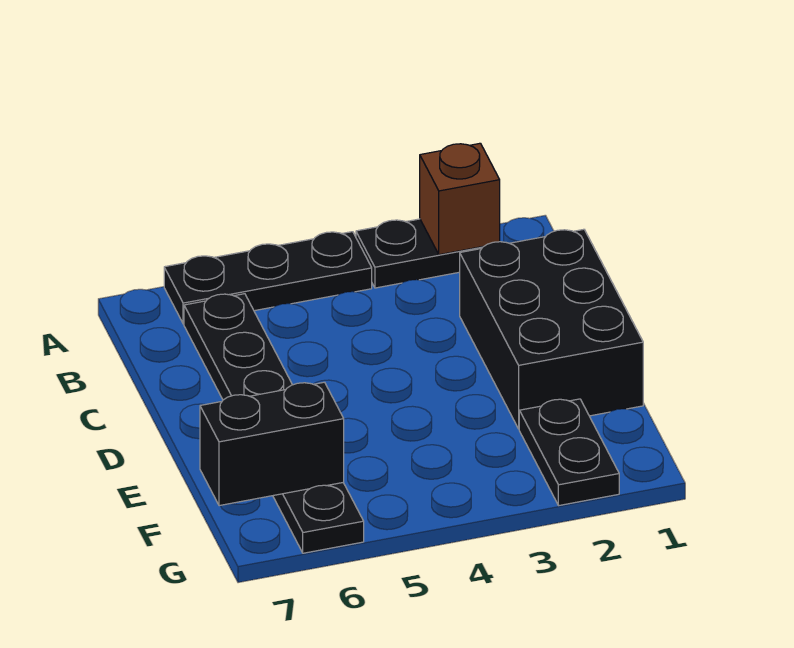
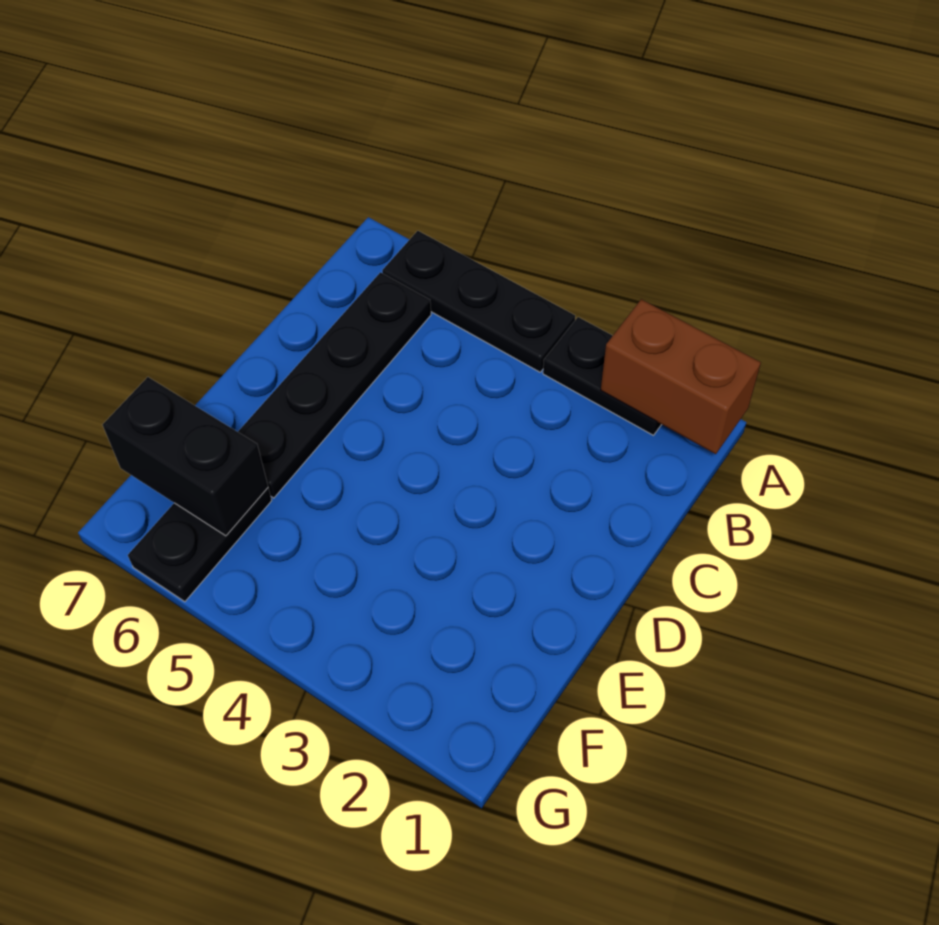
brown 1x1 brick [420,143,500,255] -> brown 1x2 brick [601,299,761,454]
black 2x3 brick [460,229,643,429] -> none
black 1x2 plate [519,399,619,506] -> none

